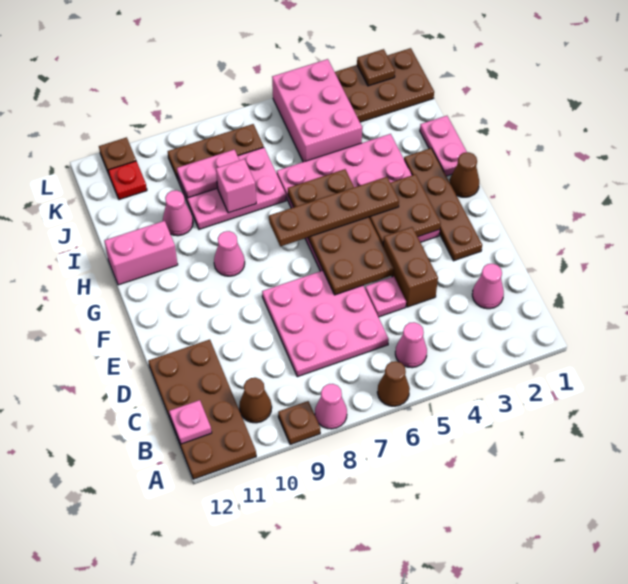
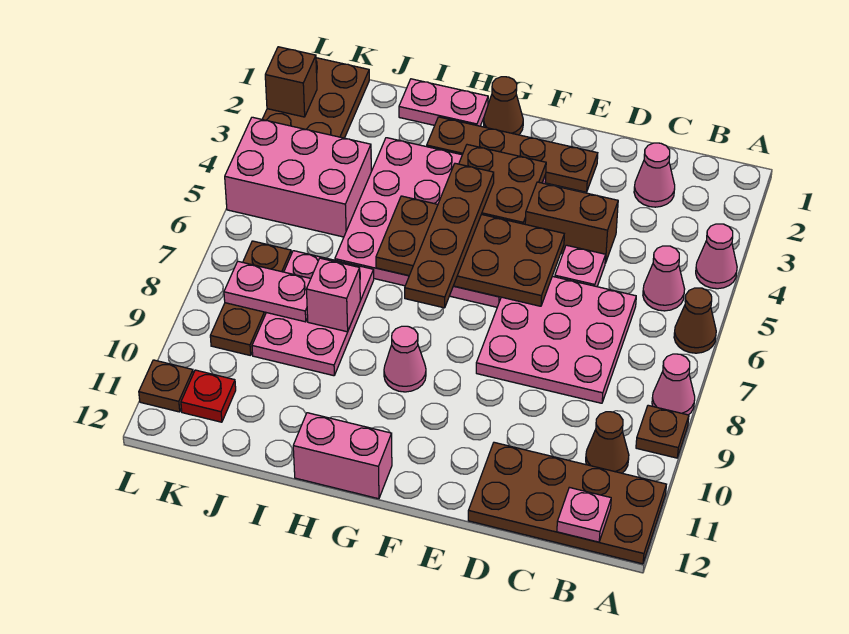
pink 1x2 brick [105,221,178,285] -> pink 1x2 brick turned to [293,413,392,499]
pink 1x1 cone [163,190,193,236] -> pink 1x1 cone moved to [696,224,737,289]
pink 1x2 plate [177,150,239,198] -> pink 1x2 plate turned to [224,261,311,322]
brown 1x1 plate [357,49,395,86] -> brown 1x1 brick [265,47,317,117]

